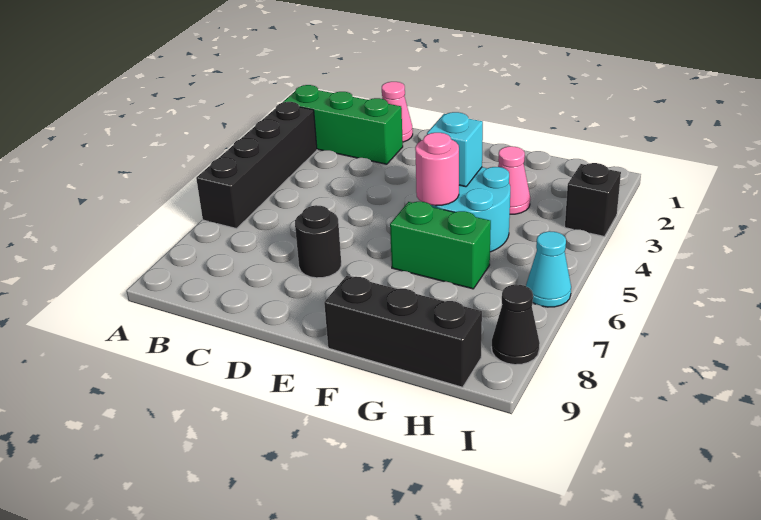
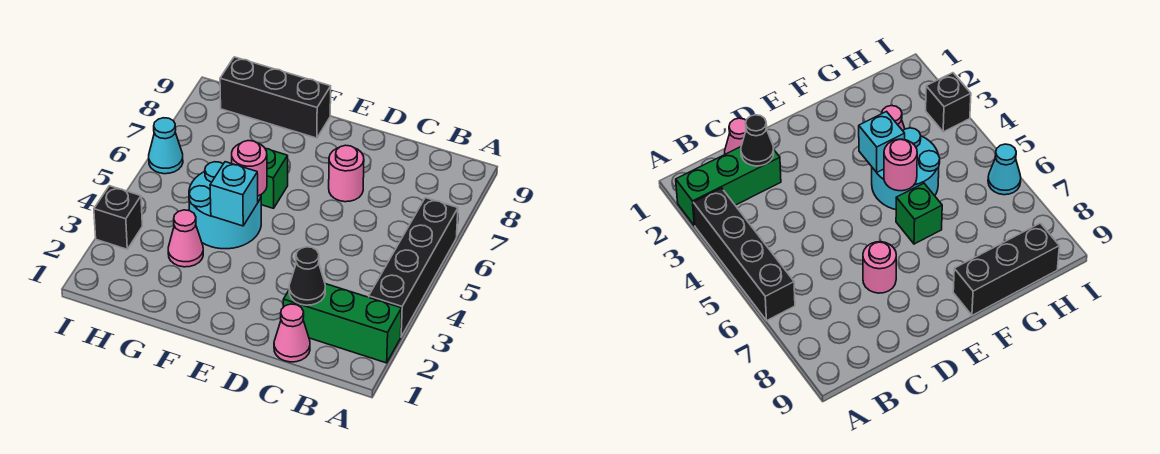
black 1x1 round brick [295,205,341,278] -> pink 1x1 round brick [329,145,364,202]
green 1x2 brick [390,202,491,289] -> green 1x1 brick [261,149,288,208]
black 1x1 cone [491,284,540,365] -> black 1x1 cone moved to [289,247,325,305]

